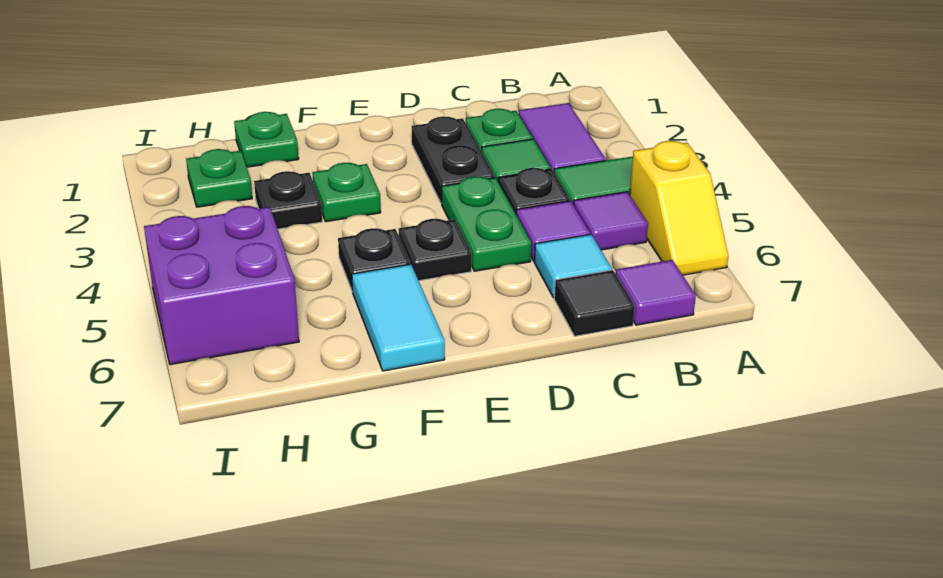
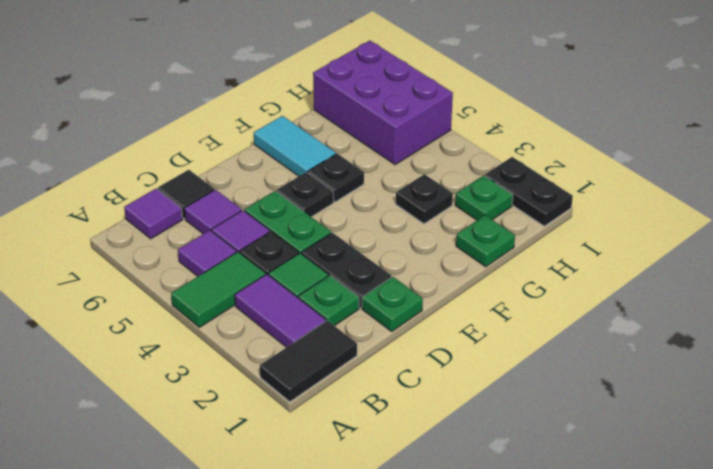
none -> black 1x2 tile [260,321,357,402]
yellow 1x2 slope [630,141,728,275] -> none
cyan 1x1 tile [534,234,612,298] -> purple 1x1 tile [184,190,242,234]
green 1x1 plate [312,163,381,222] -> green 1x1 plate moved to [362,277,423,331]
purple 2x2 brick [144,206,299,365] -> purple 2x3 brick [313,41,453,165]
none -> black 1x2 plate [485,157,573,226]

